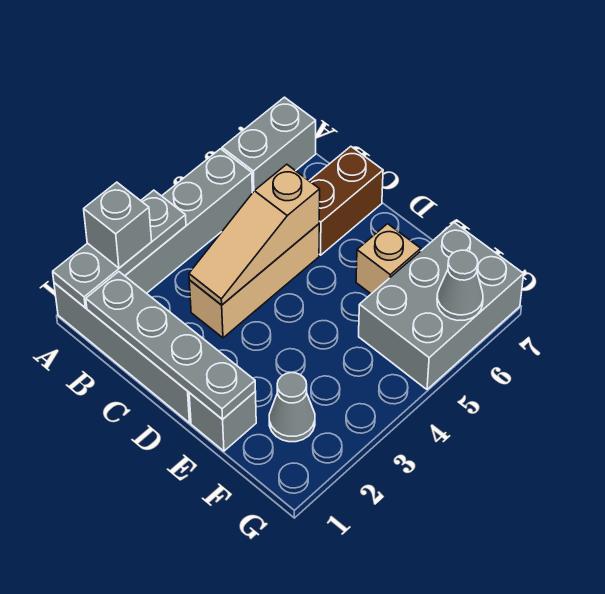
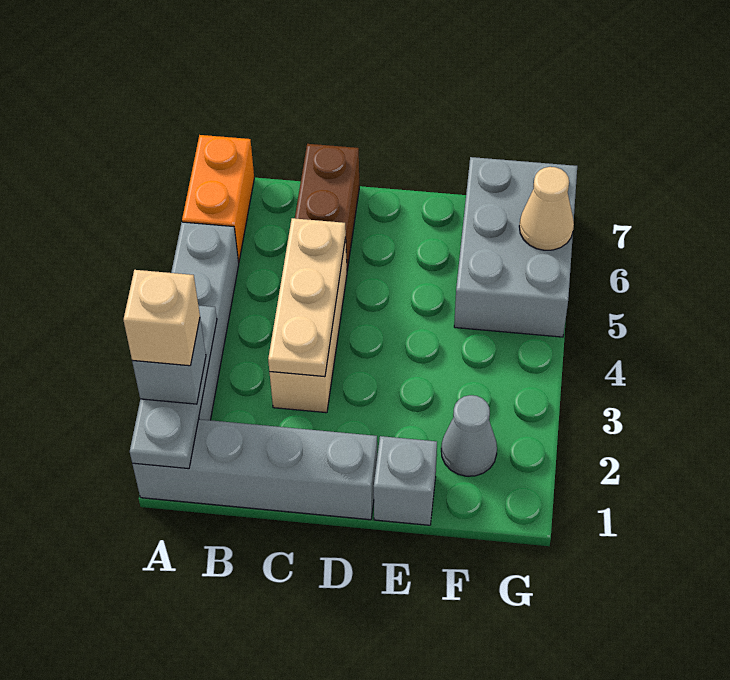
grey 1x2 brick [222,97,316,193] -> orange 1x2 brick [182,135,254,263]
grey 1x4 plate [86,272,255,419] -> none
tan 1x3 slope [189,164,320,305] -> tan 1x3 plate [268,218,346,377]
tan 1x1 brick [356,224,421,294] -> tan 1x1 brick moved to [124,270,200,366]
grey 1x1 cone [437,250,483,321] -> tan 1x1 cone [519,167,574,250]

